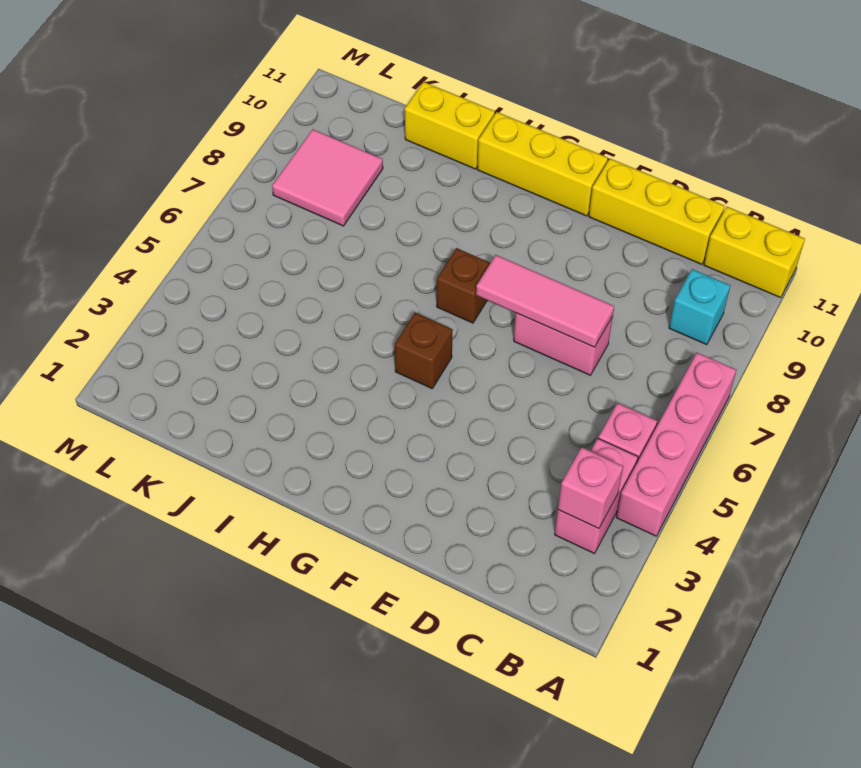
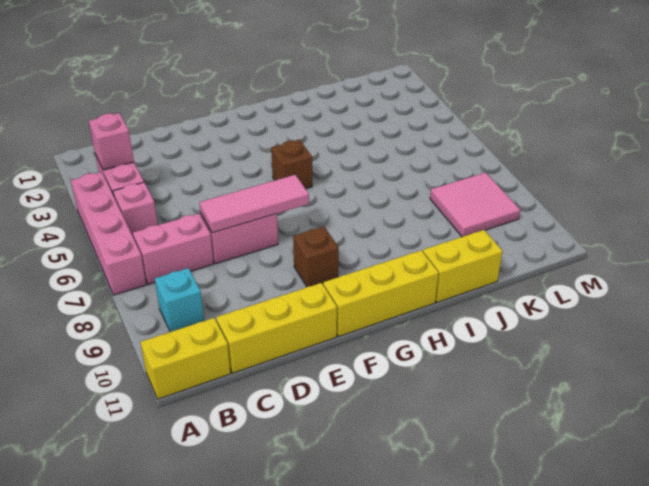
none -> pink 1x2 brick [133,213,214,284]
brown 1x1 brick [437,248,490,323] -> brown 1x1 brick moved to [293,227,339,287]

